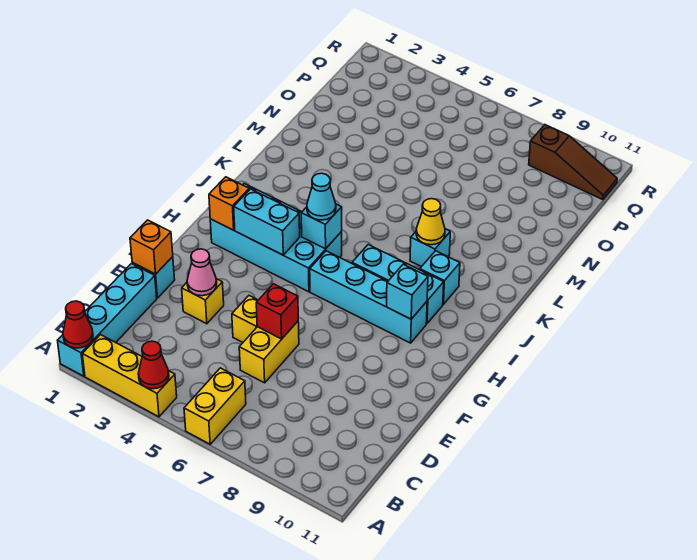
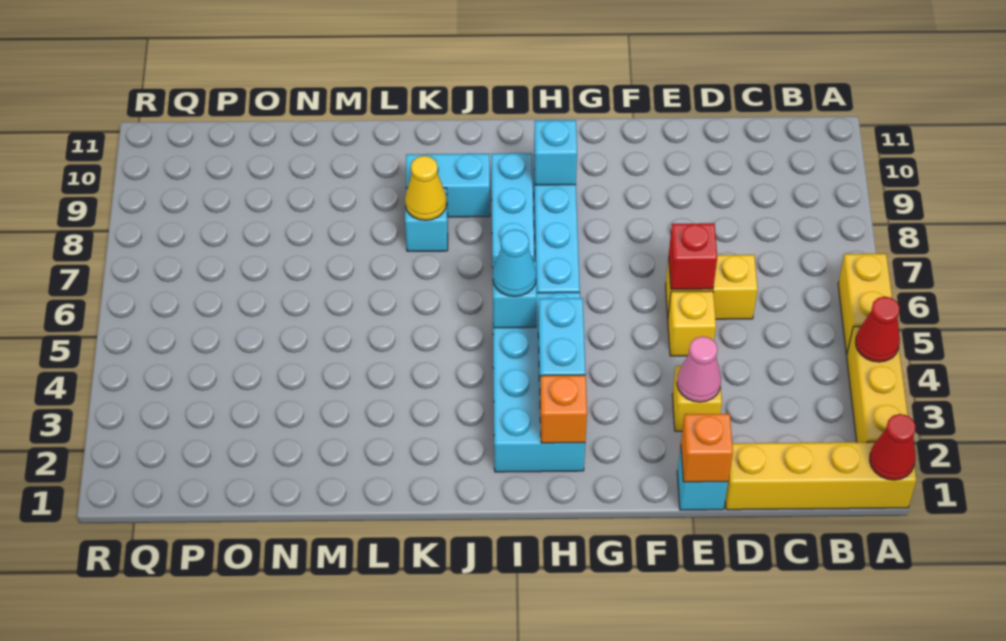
cyan 1x4 brick [58,264,157,376] -> yellow 1x4 brick [725,442,917,510]
yellow 1x2 brick [184,368,246,444] -> yellow 1x2 brick turned to [838,254,892,354]
cyan 1x1 brick [420,251,460,304] -> cyan 1x2 brick [406,154,490,217]
brown 1x3 slope [529,125,617,200] -> none

